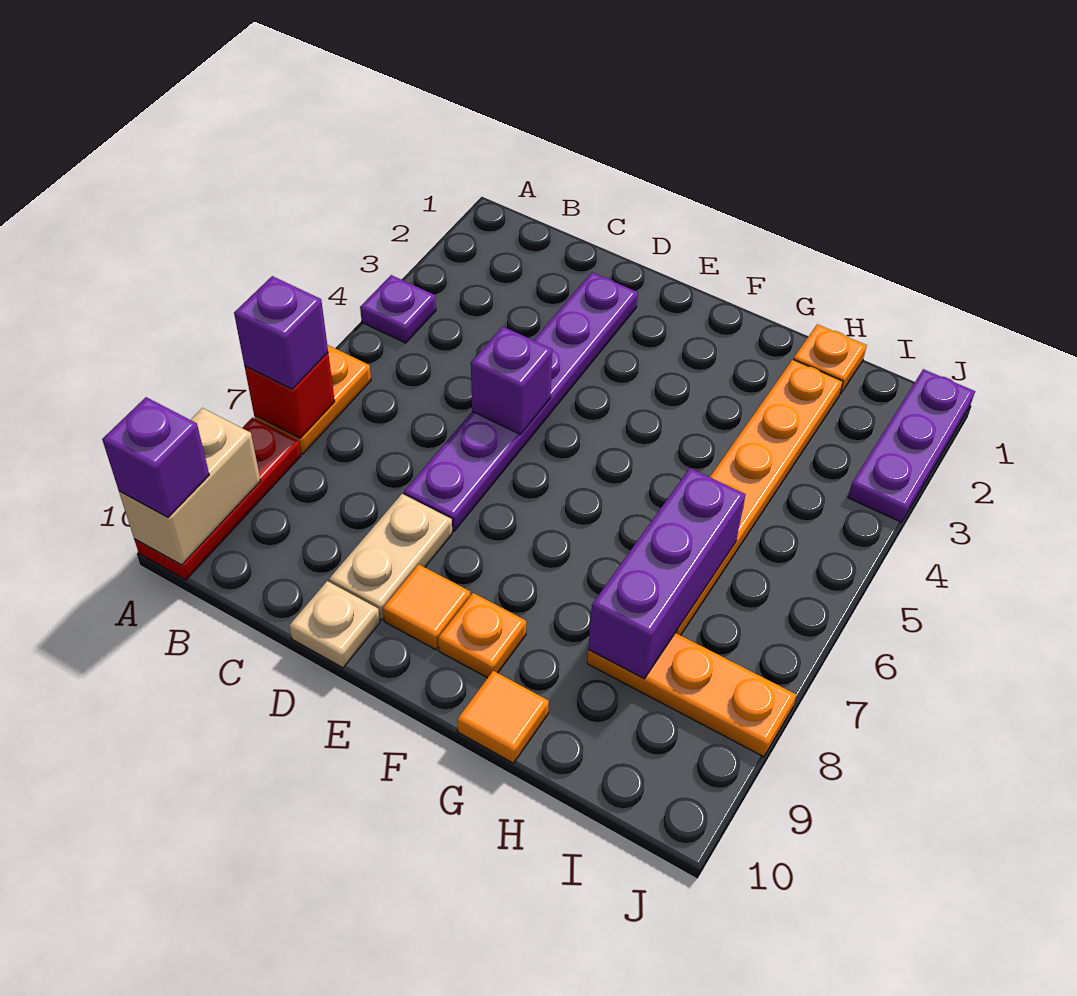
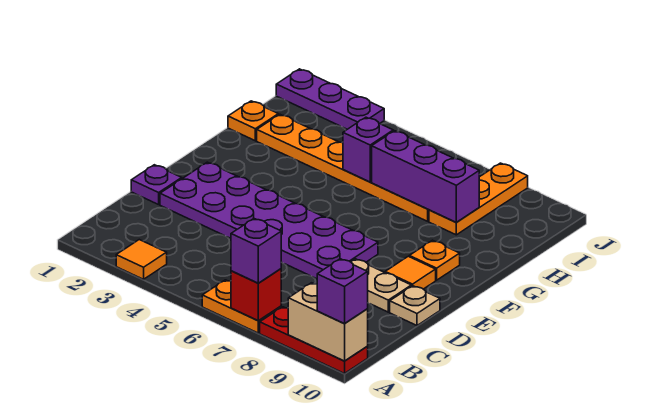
purple 1x1 plate [360,275,436,343] -> purple 1x1 plate moved to [131,165,182,205]
purple 1x6 plate [404,272,638,531] -> purple 2x6 plate [160,162,378,279]
purple 1x1 brick [471,326,552,434] -> purple 1x1 brick moved to [343,117,393,182]
orange 1x1 tile [457,671,549,763] -> orange 1x1 tile moved to [116,240,167,279]

